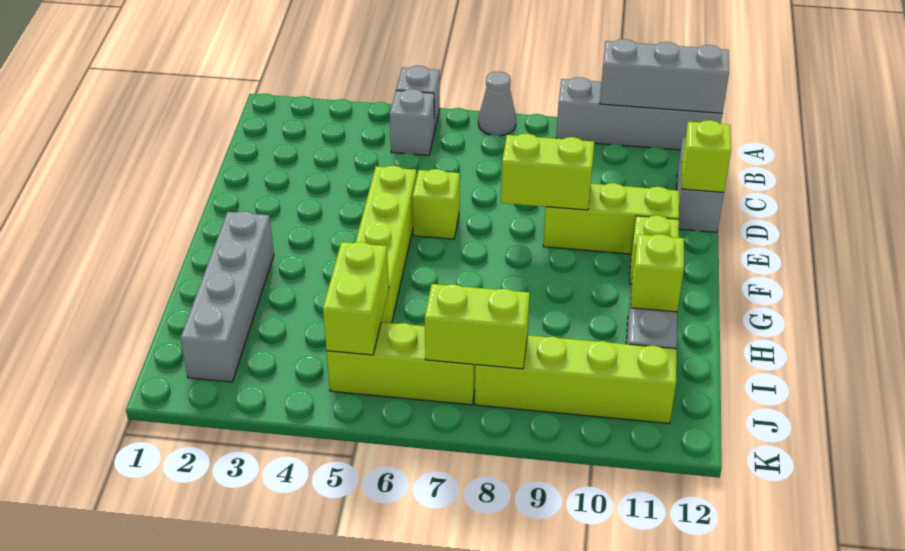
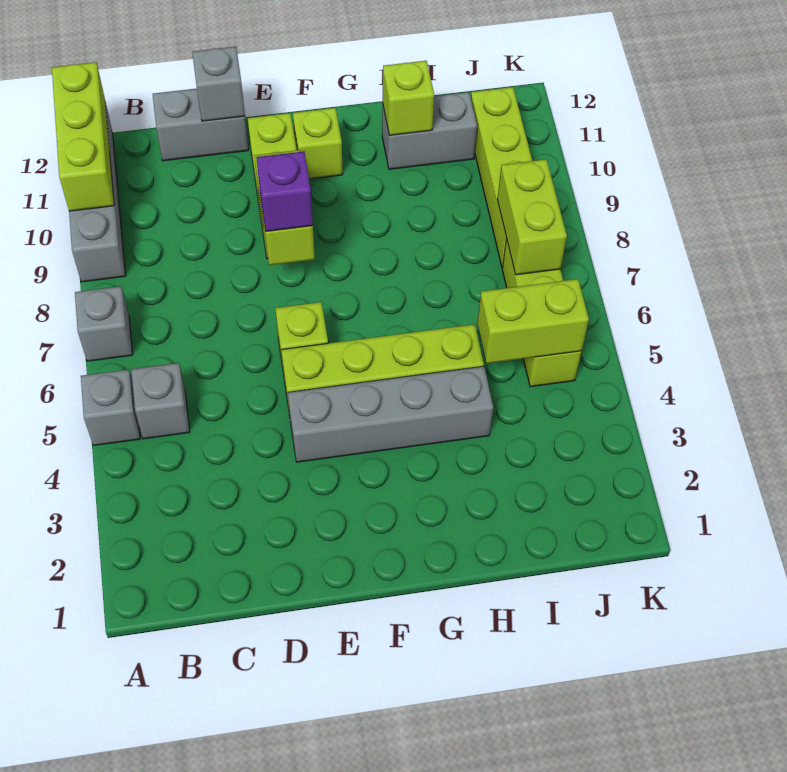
grey 1x1 cone [478,71,516,136] -> grey 1x1 brick [75,286,133,361]
grey 1x3 brick [600,39,729,113] -> lime 1x3 brick [52,62,114,211]
lime 1x1 brick [682,120,731,192] -> grey 1x1 brick [192,47,245,121]
none -> purple 1x1 brick [256,151,313,231]
grey 1x4 brick [180,211,274,382] -> grey 1x4 brick moved to [288,366,493,462]

